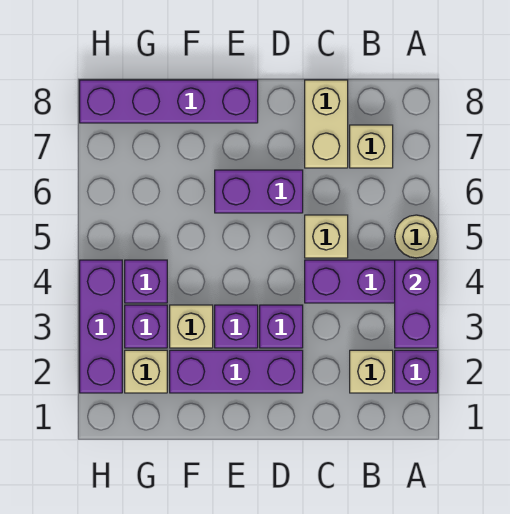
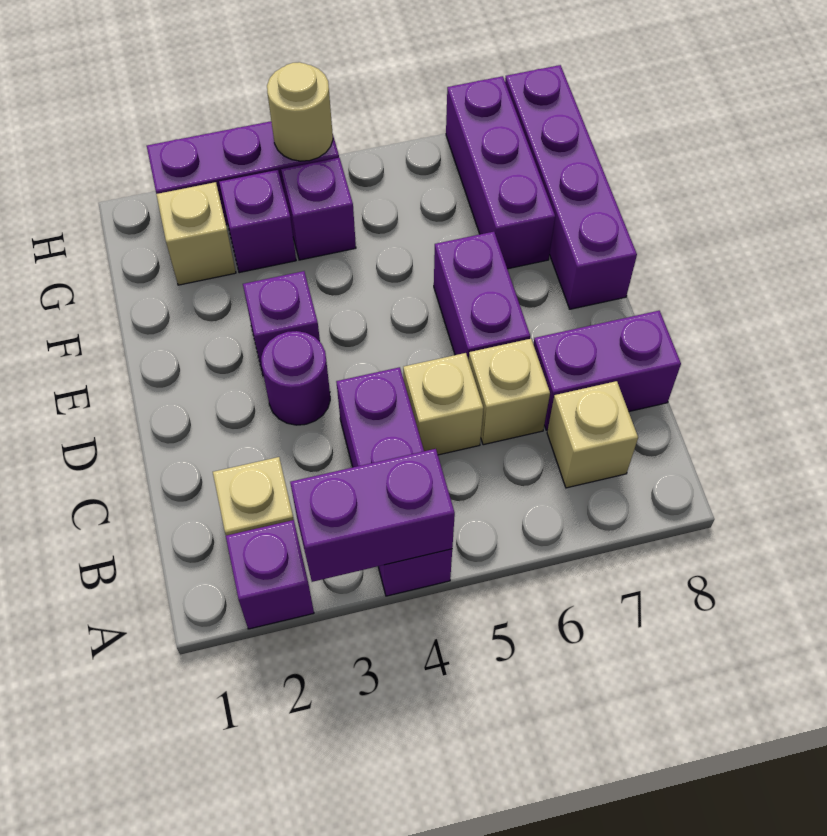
tan 1x1 round brick [395,215,438,258] -> tan 1x1 round brick moved to [267,62,333,161]
tan 1x2 brick [305,80,348,168] -> purple 1x2 brick [533,311,681,430]
purple 1x3 brick [170,350,303,393] -> purple 1x3 brick moved to [446,76,555,269]
purple 1x1 brick [260,305,303,348] -> purple 1x1 round brick [261,331,330,425]
tan 1x1 brick [170,305,213,348] -> tan 1x1 brick moved to [469,339,550,445]

